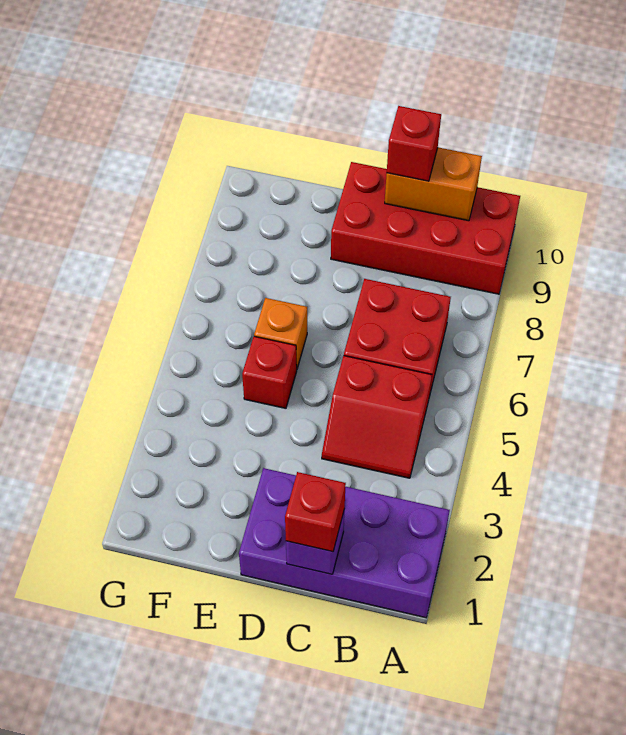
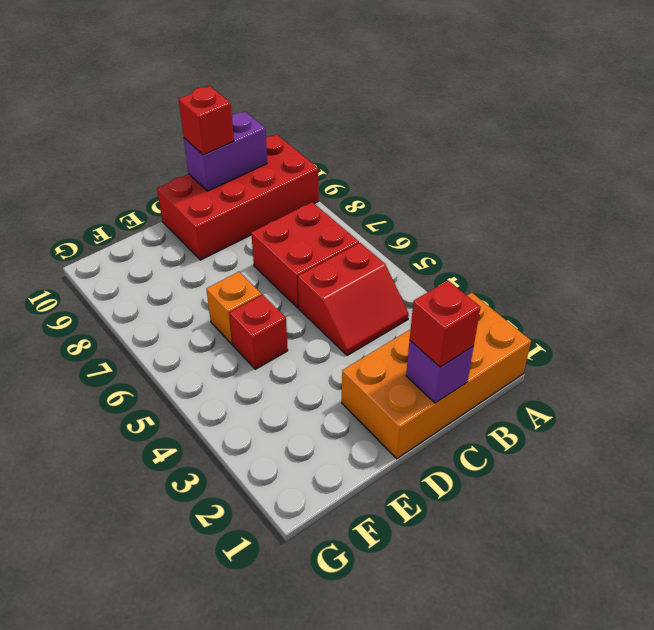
purple 2x4 brick [239,468,450,618] -> orange 2x4 brick [342,293,531,459]
orange 1x2 brick [385,147,482,221] -> purple 1x2 brick [184,112,267,191]

